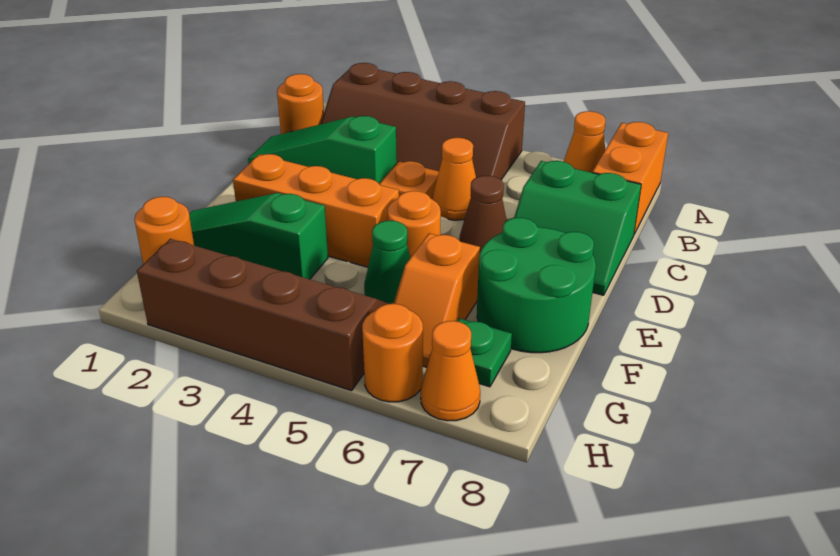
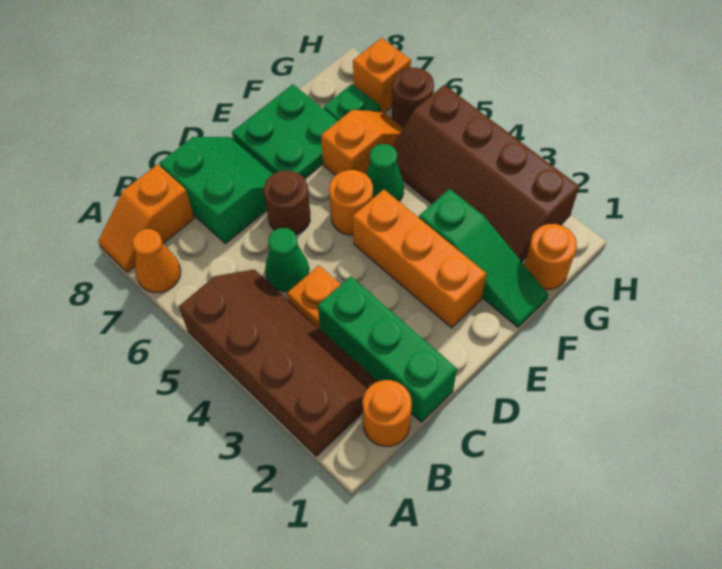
orange 1x2 brick [592,122,668,234] -> orange 1x2 slope [98,164,194,272]
green 1x3 slope [248,116,397,184] -> green 1x3 brick [318,276,457,422]
orange 1x1 cone [432,138,476,220] -> green 1x1 cone [265,228,309,292]
brown 1x1 cone [459,176,507,252] -> brown 1x1 round brick [264,171,310,234]
green 2x2 round brick [477,218,596,353] -> green 2x2 plate [232,84,338,179]
orange 1x1 round brick [362,304,423,402] -> brown 1x1 round brick [392,67,434,128]
orange 1x1 cone [421,321,480,421] -> orange 1x1 brick [353,38,411,113]

